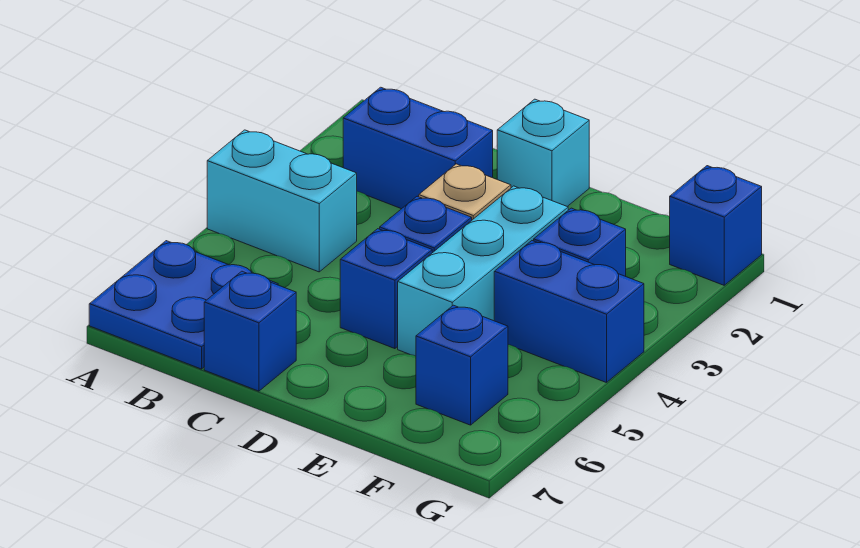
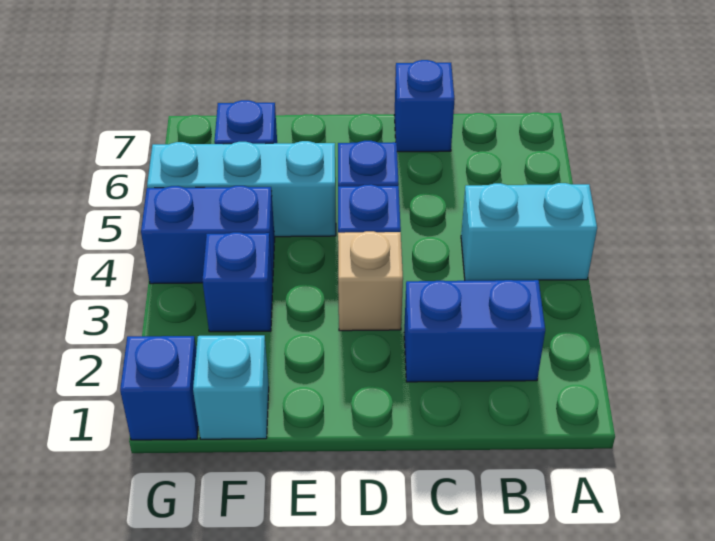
blue 2x2 plate [89,241,278,369] -> none
cyan 1x1 brick [497,99,589,207] -> cyan 1x1 brick moved to [193,335,269,439]
cyan 1x3 brick [398,186,568,356] -> cyan 1x3 brick turned to [147,141,336,237]

